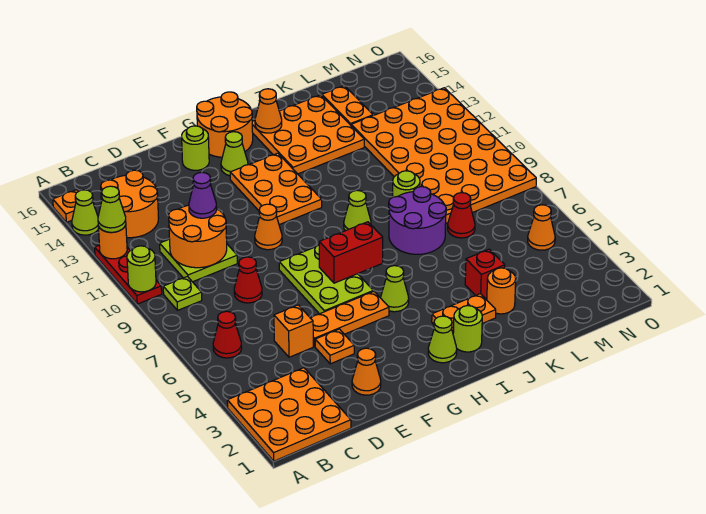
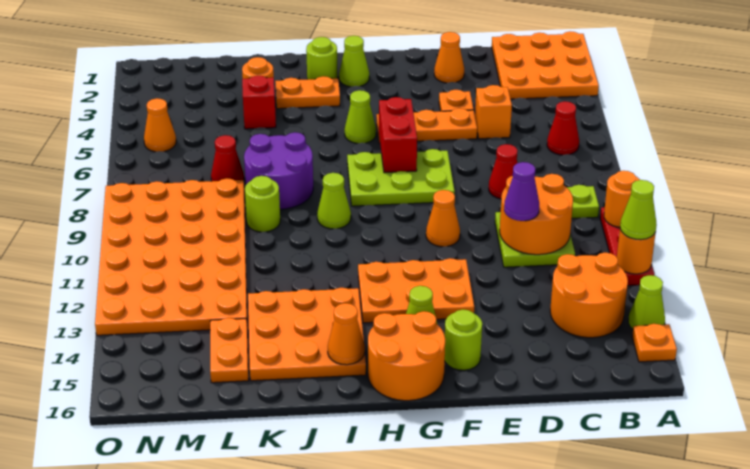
lime 1x1 round brick [127,246,156,292] -> orange 1x1 round brick [604,171,640,227]
lime 2x3 plate [279,245,373,314] -> lime 2x3 plate turned to [347,149,455,206]
red 1x2 brick [319,222,383,283] -> red 1x2 brick turned to [379,97,417,173]
orange 2x3 plate [230,153,322,225] -> orange 2x3 plate turned to [358,258,474,323]

